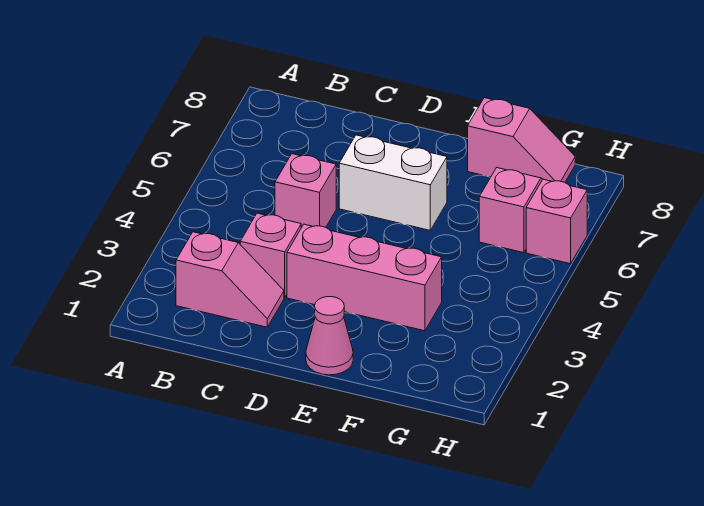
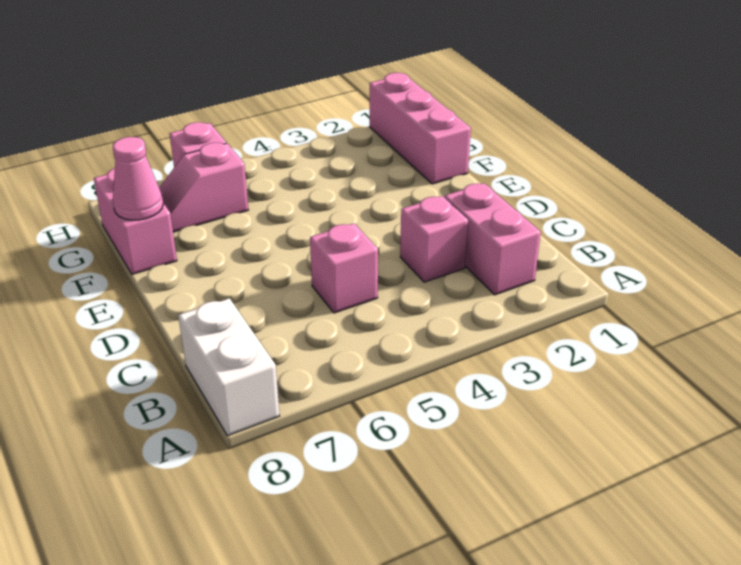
pink 1x2 slope [176,232,284,327] -> pink 1x2 brick [444,183,541,295]
pink 1x3 brick [287,224,442,331] -> pink 1x3 brick moved to [370,73,471,184]
white 1x2 brick [339,135,447,230] -> white 1x2 brick moved to [178,298,280,436]
pink 1x1 cone [306,297,353,375] -> pink 1x1 cone moved to [113,137,163,220]
pink 1x2 slope [468,98,575,182] -> pink 1x2 brick [94,168,177,274]

